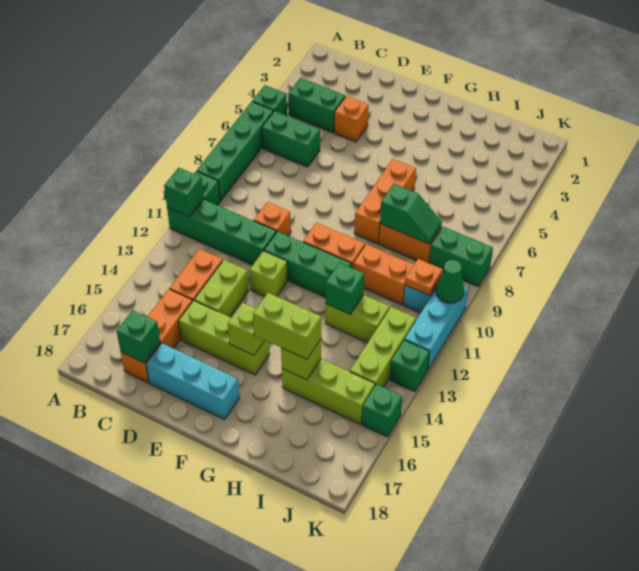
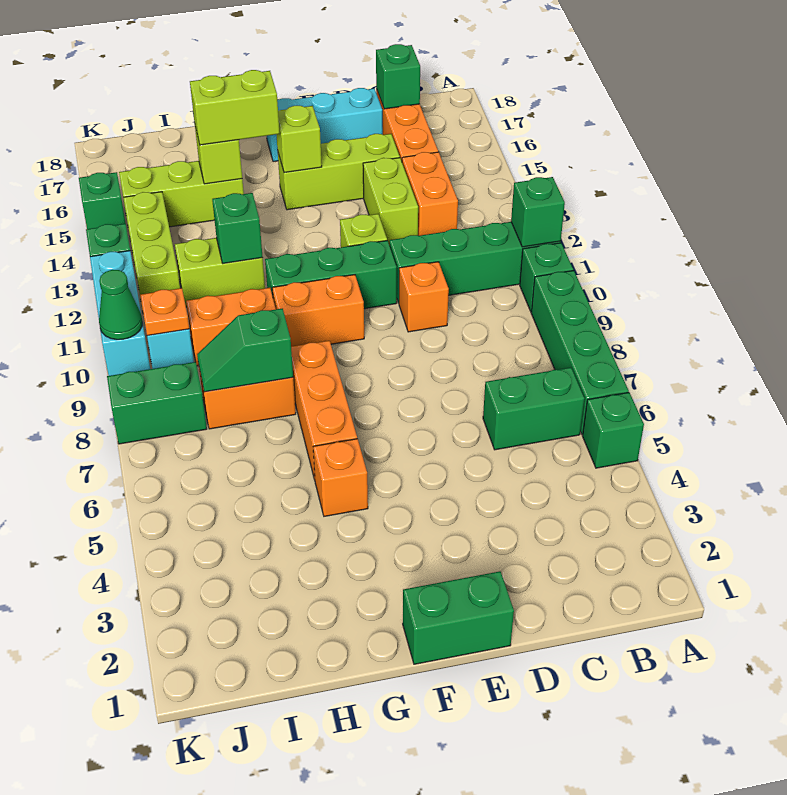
green 1x2 brick [288,78,345,133] -> green 1x2 brick moved to [403,571,514,664]
orange 1x1 brick [334,96,369,142] -> orange 1x1 brick moved to [313,439,368,516]

